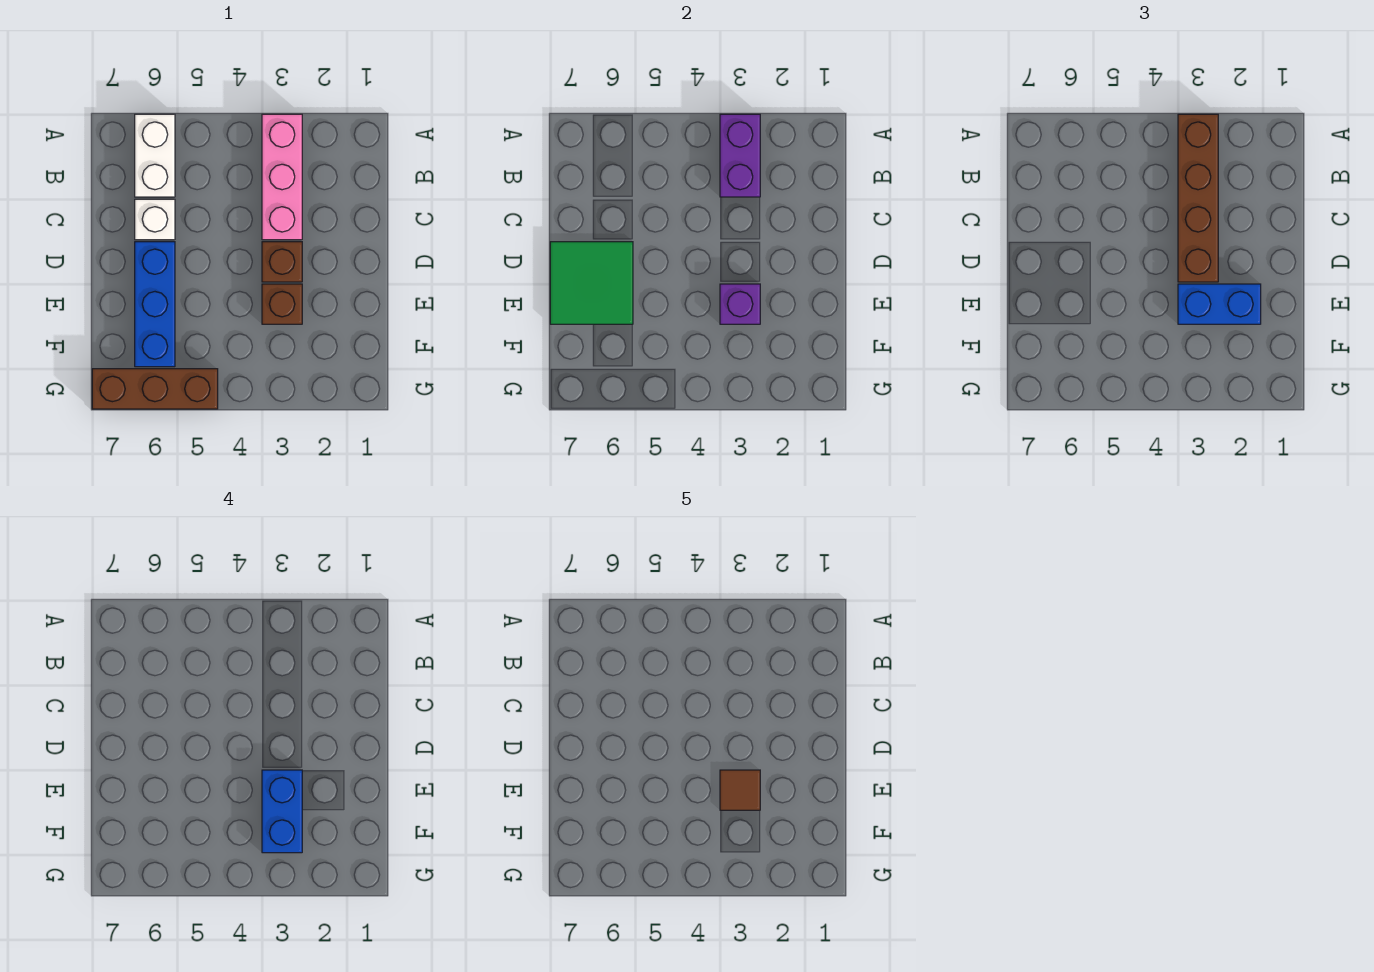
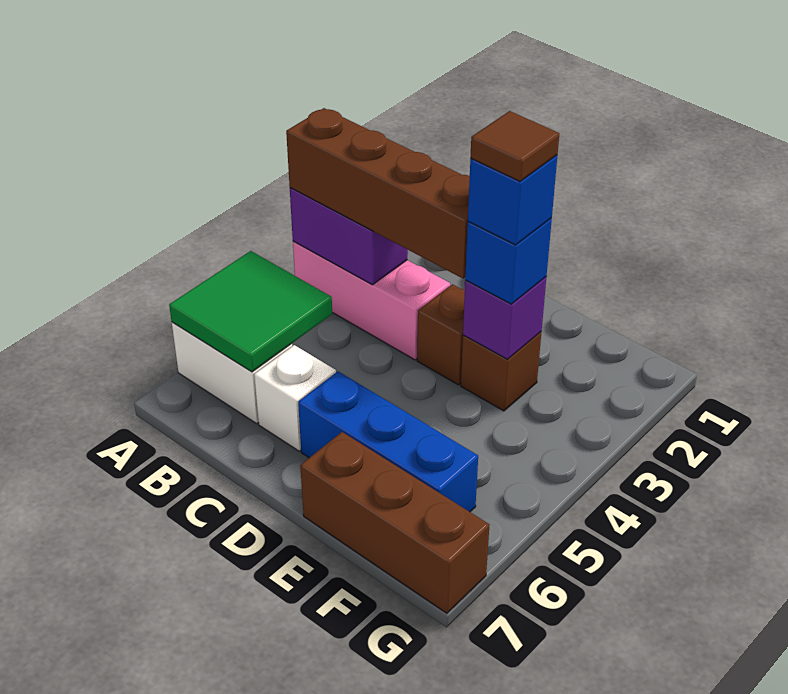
green 2x2 tile [550,242,633,324] -> green 2x2 tile moved to [169,251,332,372]
blue 1x2 brick [1178,284,1261,324] -> blue 1x1 brick [465,218,552,304]
blue 1x2 brick [262,770,302,853] -> blue 1x1 brick [468,155,557,245]
brown 1x3 brick [92,369,218,409] -> brown 1x3 brick turned to [300,432,489,613]

